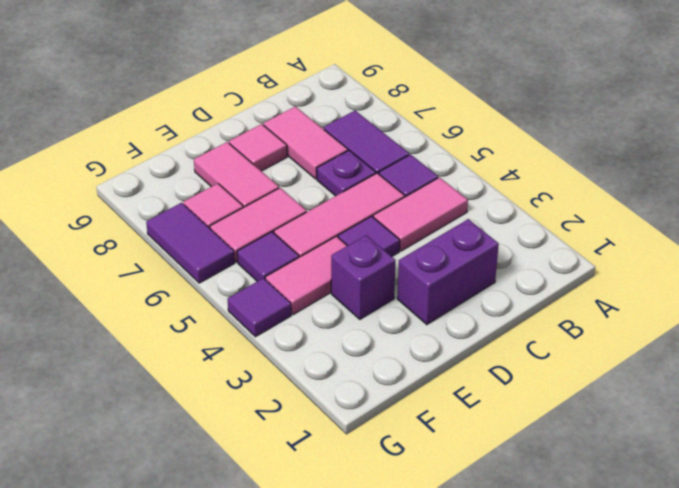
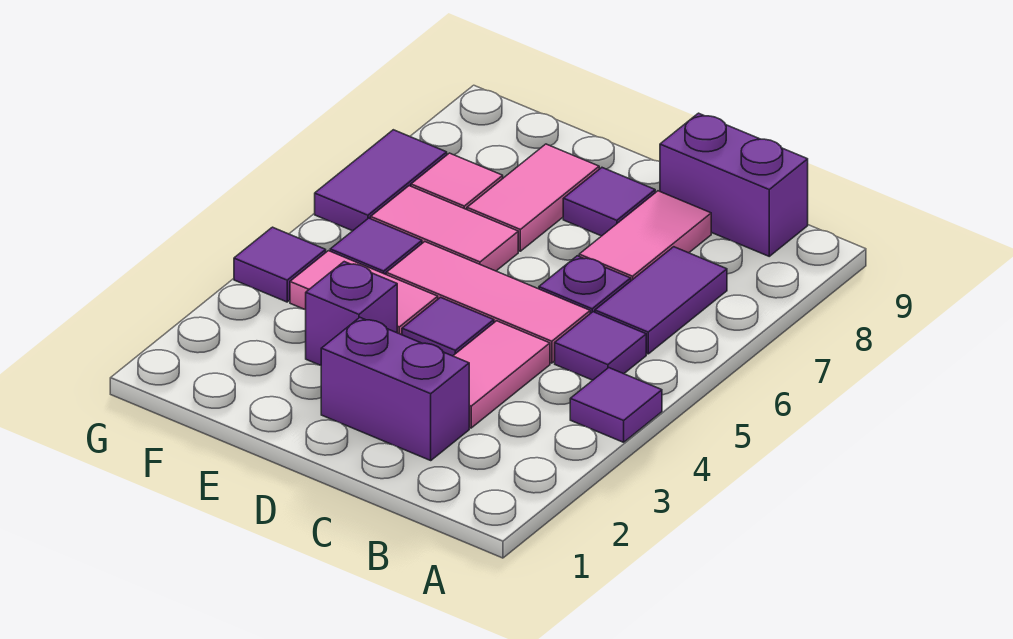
none -> purple 1x1 tile [570,368,662,442]
pink 1x2 tile [373,177,468,251] -> pink 1x2 tile turned to [453,321,550,428]
none -> purple 1x2 brick [660,113,808,256]
pink 1x1 tile [229,124,287,171] -> purple 1x1 tile [563,168,655,236]

